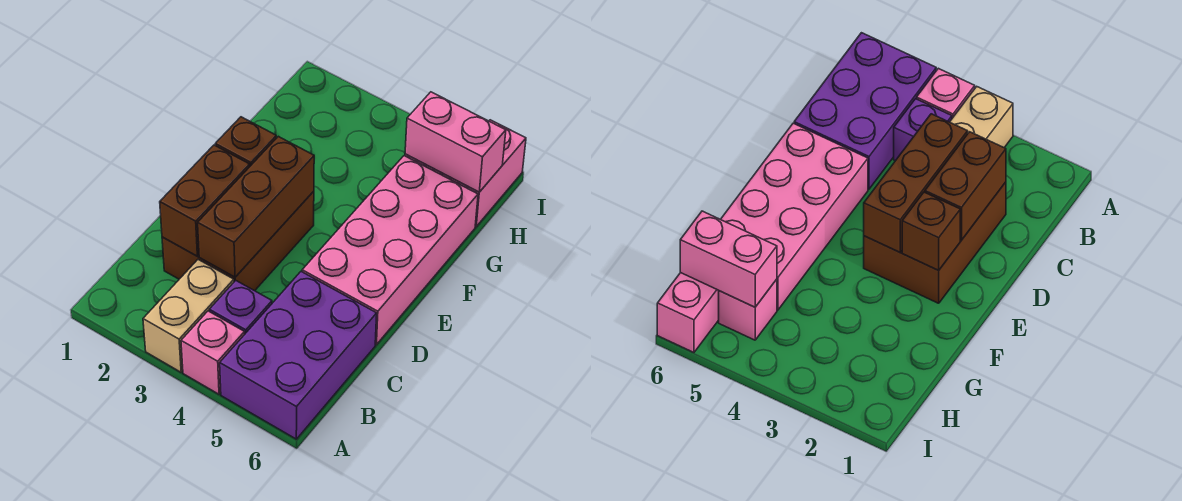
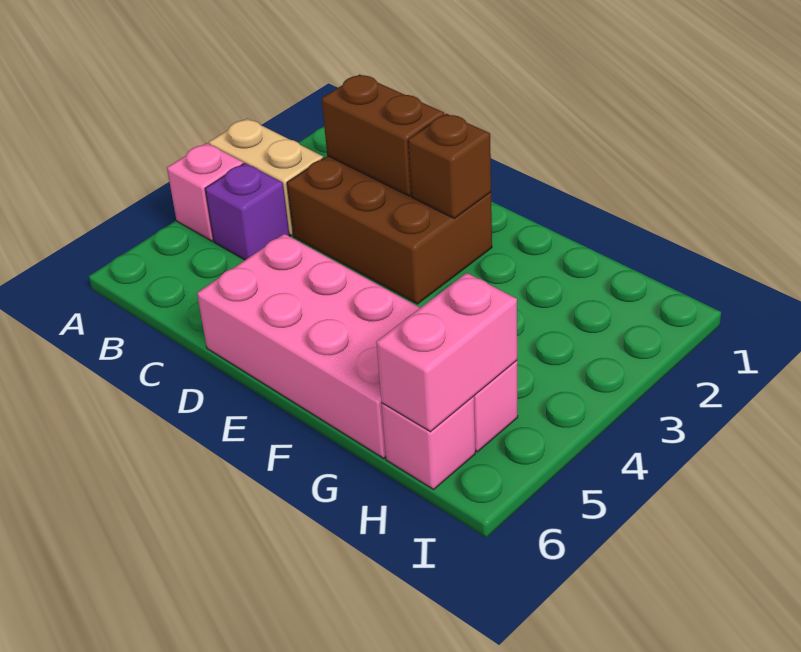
purple 2x3 brick [220,272,377,439] -> none
brown 1x3 brick [198,136,314,277] -> none
pink 1x2 brick [443,120,526,227] -> pink 1x1 brick [381,396,475,489]

